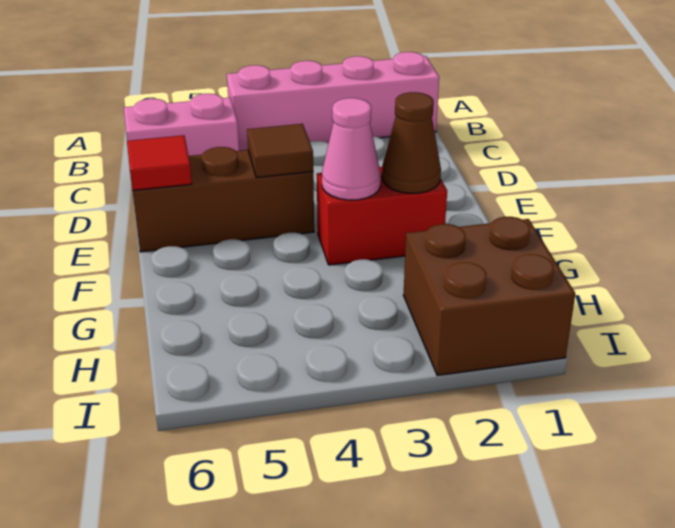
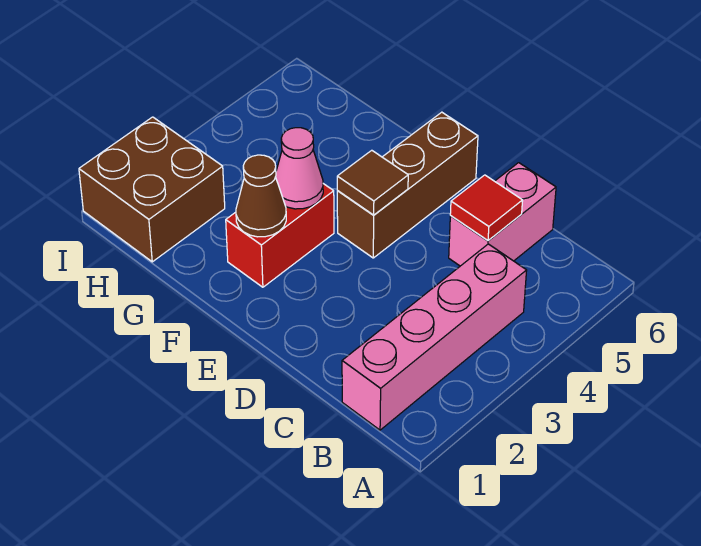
red 1x1 tile [127,135,192,191] -> red 1x1 tile moved to [450,175,523,240]

